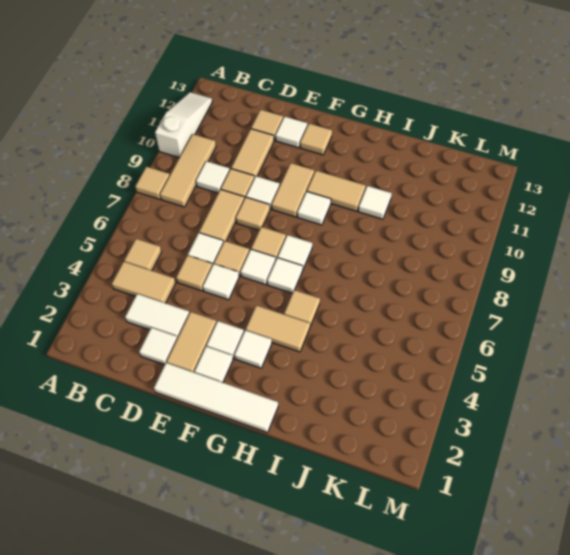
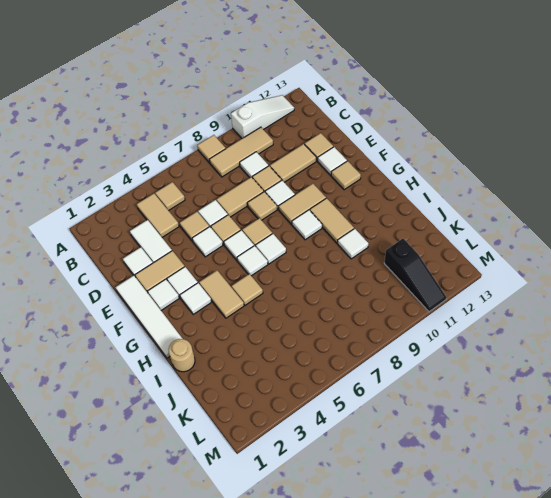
none -> tan 1x1 round brick [169,339,195,372]
none -> black 1x3 slope [384,239,447,312]

